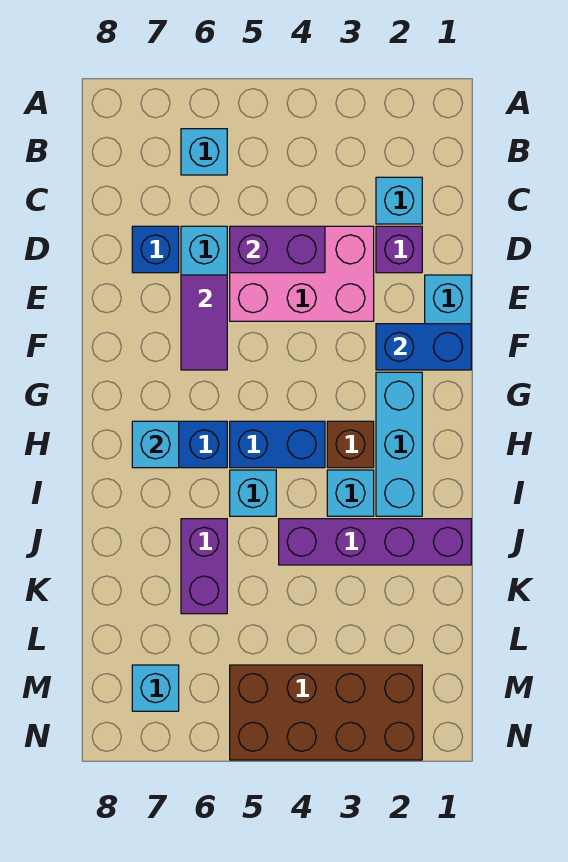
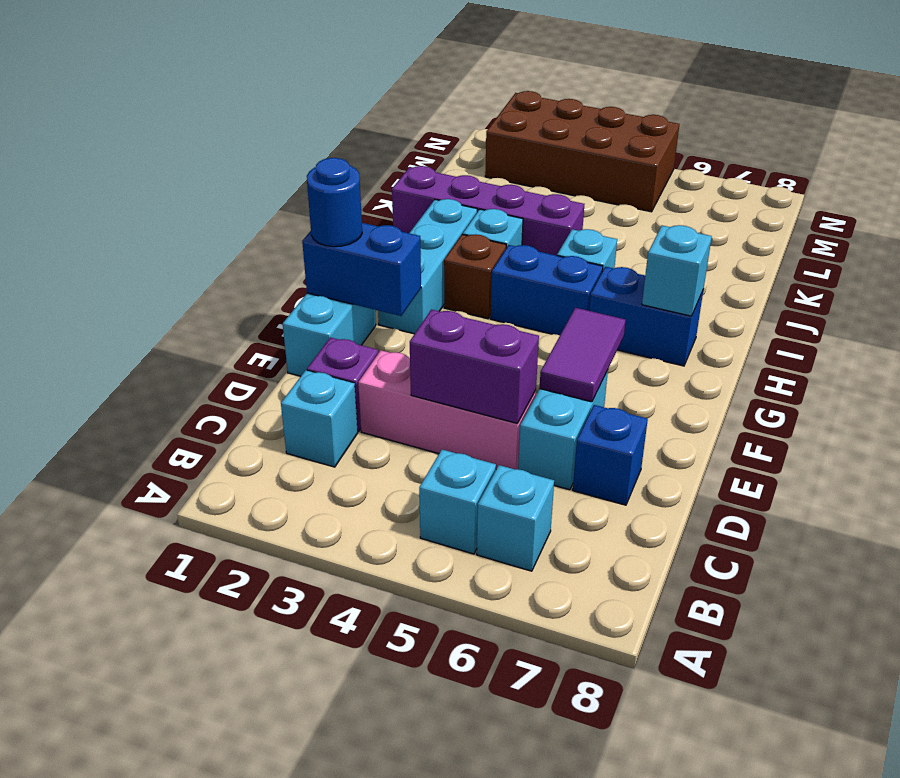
pink 2x3 brick [230,226,374,321] -> pink 1x3 brick [358,350,536,469]
none -> blue 1x1 round brick [307,158,362,247]
purple 1x2 brick [181,519,227,614] -> none
cyan 1x1 brick [132,665,179,711] -> cyan 1x1 brick moved to [419,450,496,554]

